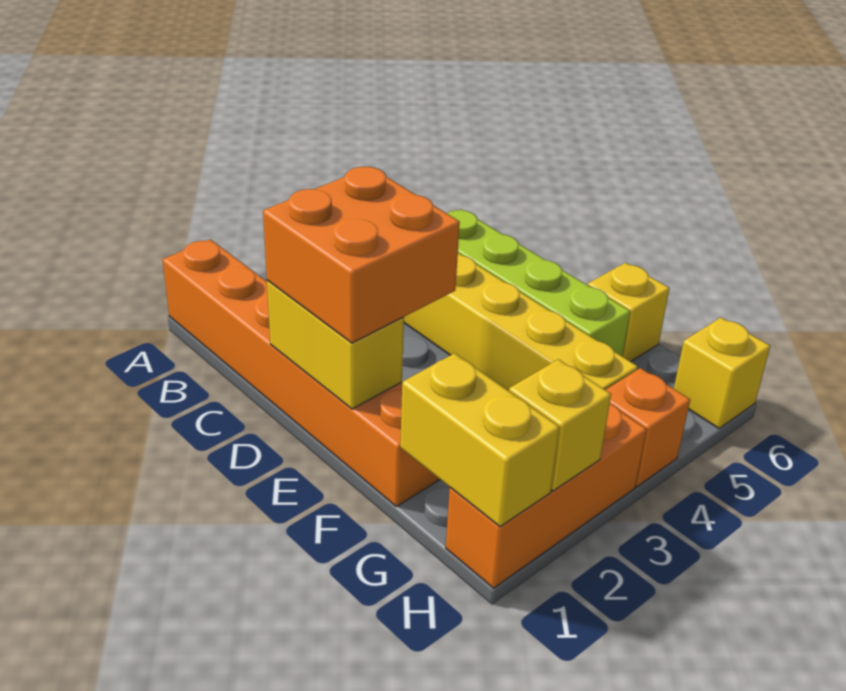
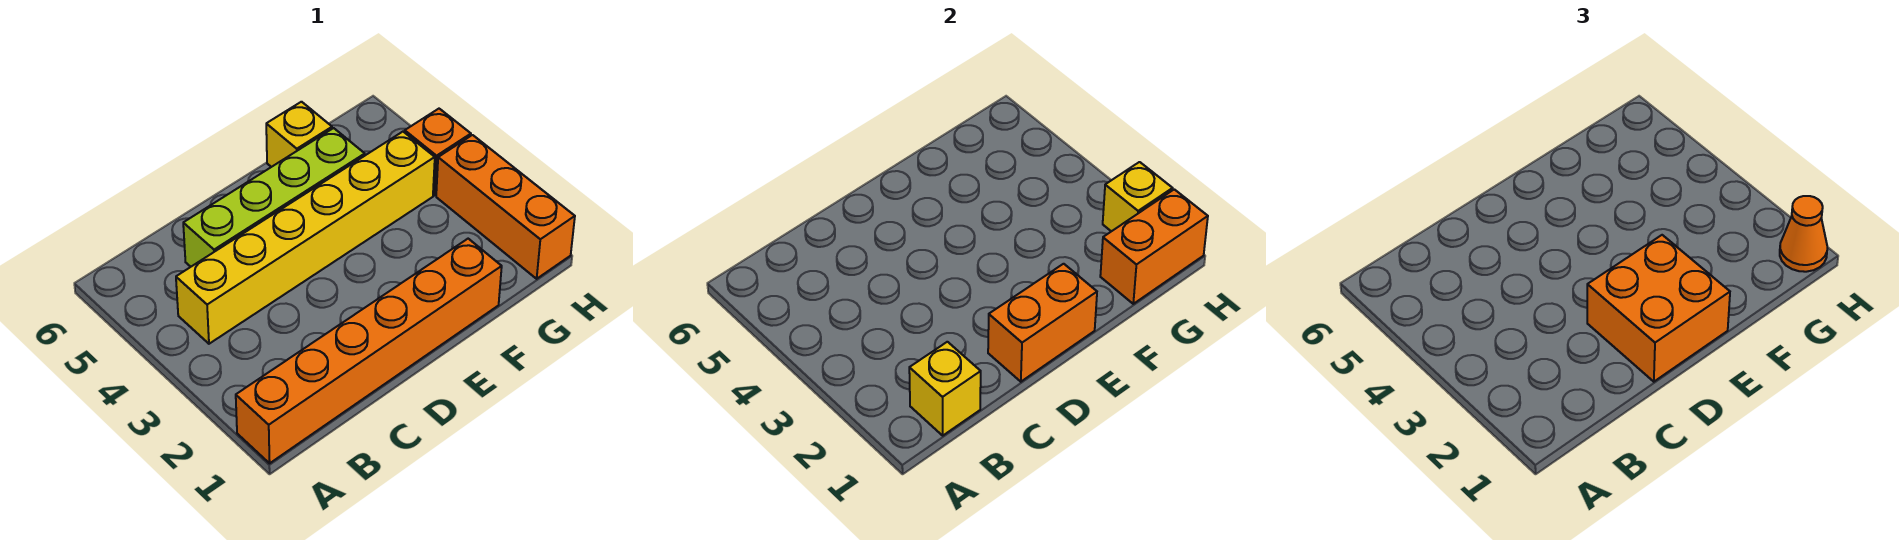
yellow 1x2 brick [267,280,404,409] -> orange 1x2 brick [988,264,1097,382]
yellow 1x2 brick [400,353,559,527] -> orange 1x2 brick [1100,189,1208,304]
none -> orange 1x1 cone [1780,196,1827,272]
yellow 1x1 brick [674,318,770,428] -> yellow 1x1 brick moved to [909,342,981,435]

